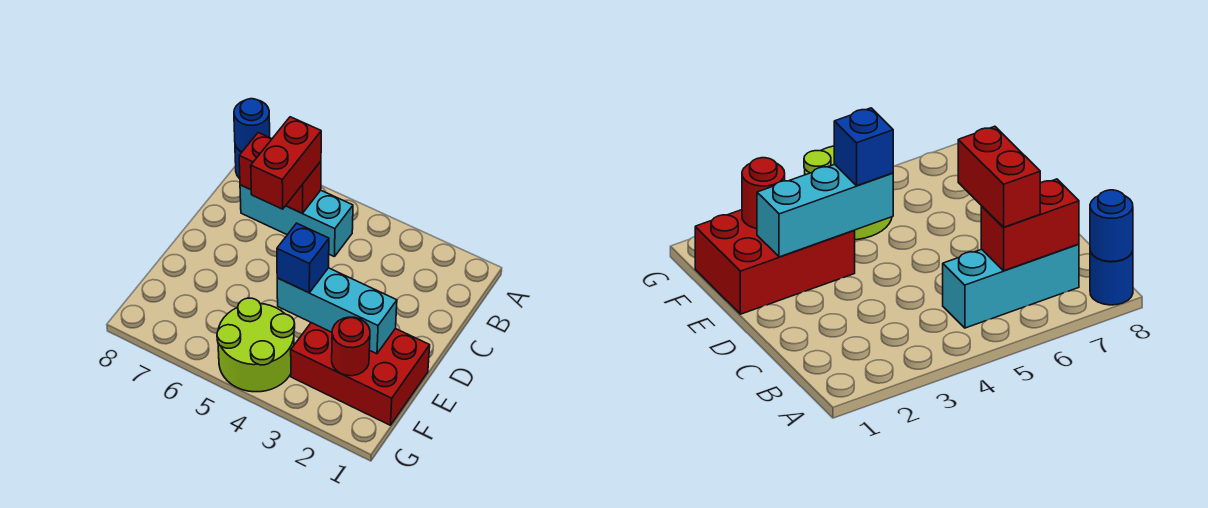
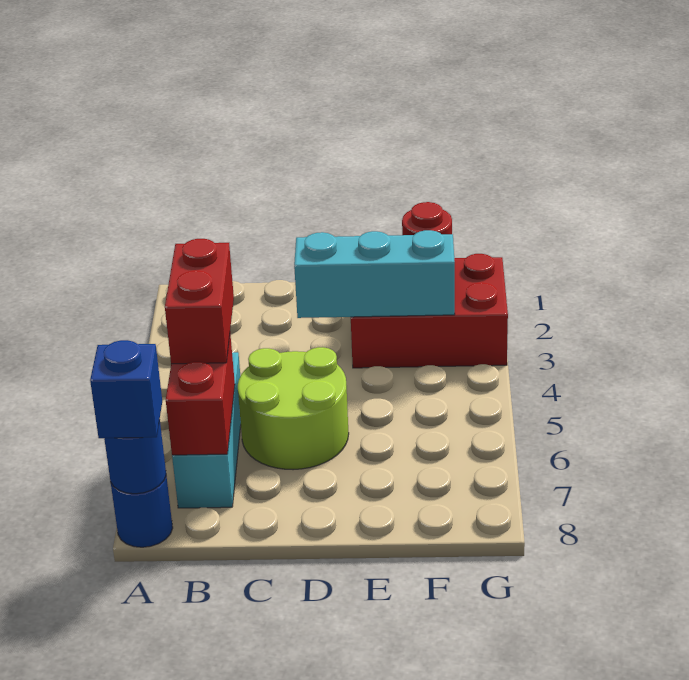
red 1x2 brick [251,117,321,209] -> red 1x2 brick turned to [165,239,234,364]
red 2x3 brick [291,323,430,425] -> red 2x3 brick turned to [351,254,508,368]
cyan 1x3 brick [277,268,397,354] -> cyan 1x3 brick turned to [294,230,455,318]
blue 1x1 brick [277,223,329,293] -> blue 1x1 brick moved to [90,340,162,438]
lime 2x2 round brick [217,298,295,392] -> lime 2x2 round brick moved to [238,347,349,470]

